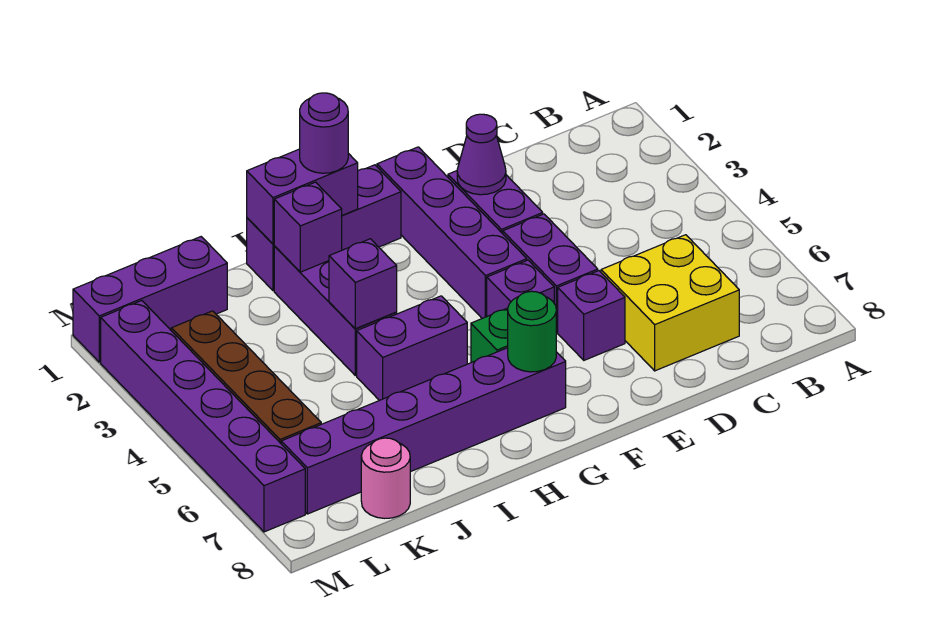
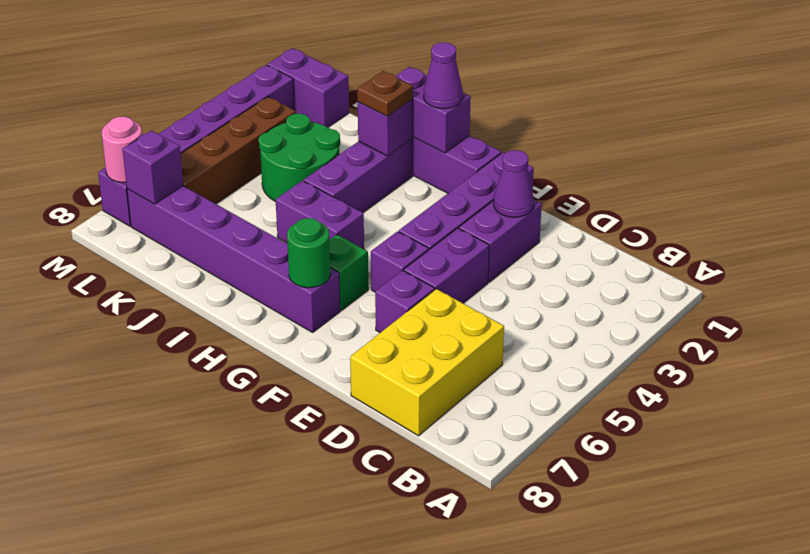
yellow 2x2 brick [601,235,739,371] -> yellow 2x3 brick [350,289,504,436]
purple 1x1 round brick [300,93,348,173] -> purple 1x1 cone [424,42,463,109]
none -> brown 1x1 plate [357,71,413,116]
purple 1x1 brick [329,239,397,329] -> purple 1x1 brick moved to [123,130,183,204]
none -> green 2x2 round brick [259,114,340,202]
purple 1x3 brick [73,237,227,362] -> purple 1x2 brick [267,48,349,127]
pink 1x1 round brick [361,438,410,518] -> pink 1x1 round brick moved to [102,117,142,183]

